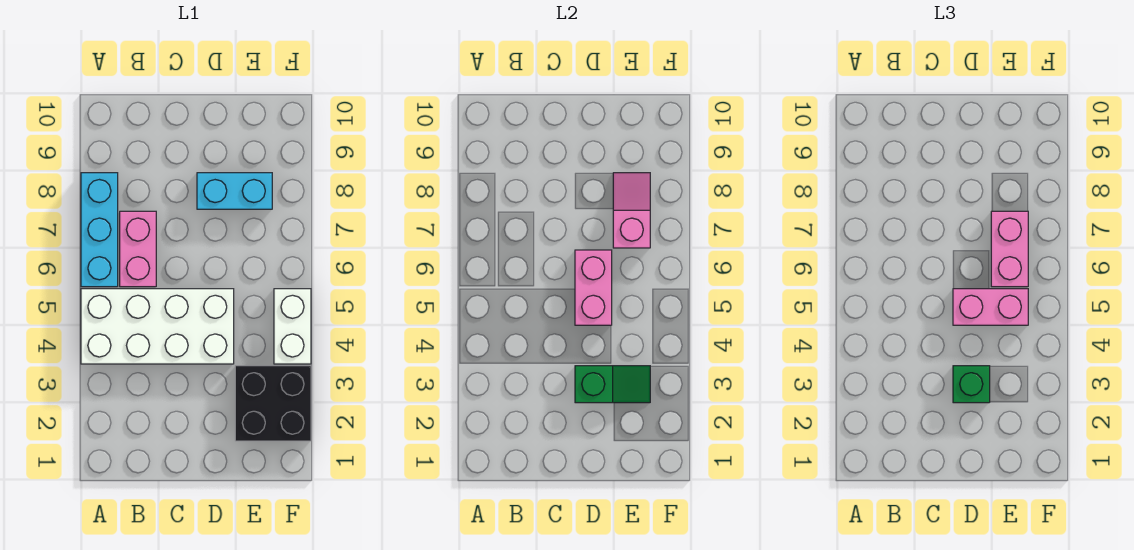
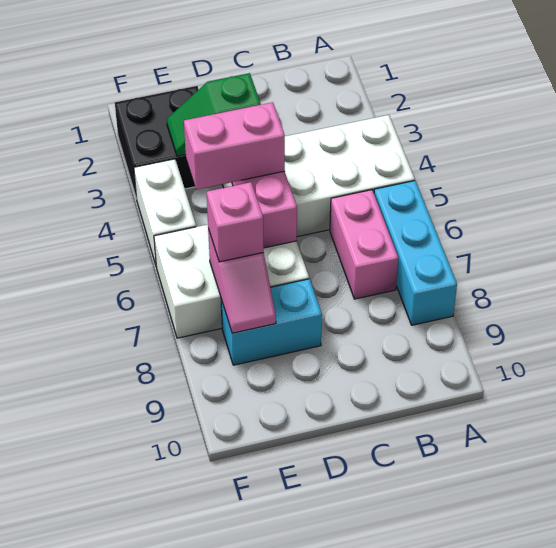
green 1x1 brick [953,366,990,403] -> none
none -> white 2x3 brick [154,225,309,338]
pink 1x2 brick [991,211,1028,287] -> pink 1x1 brick [207,182,264,262]

